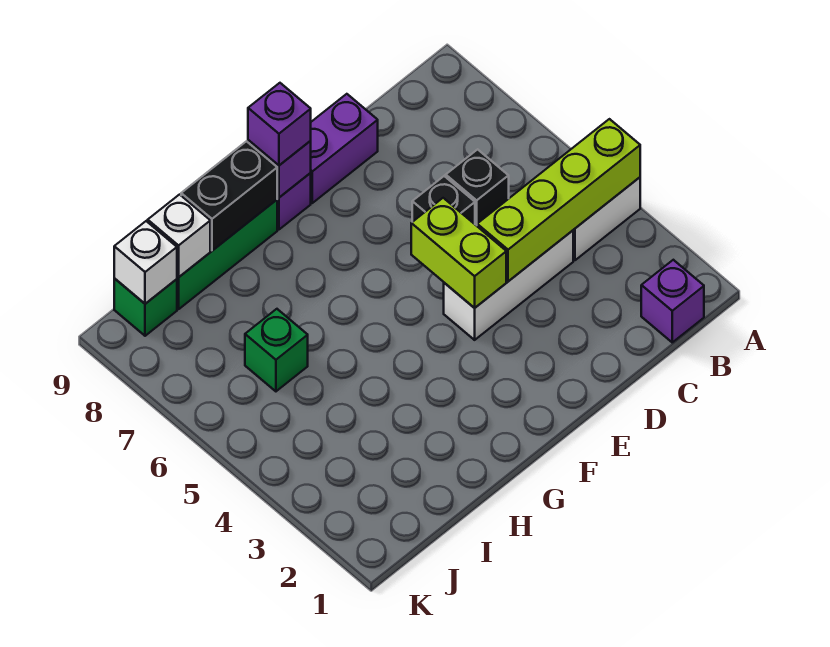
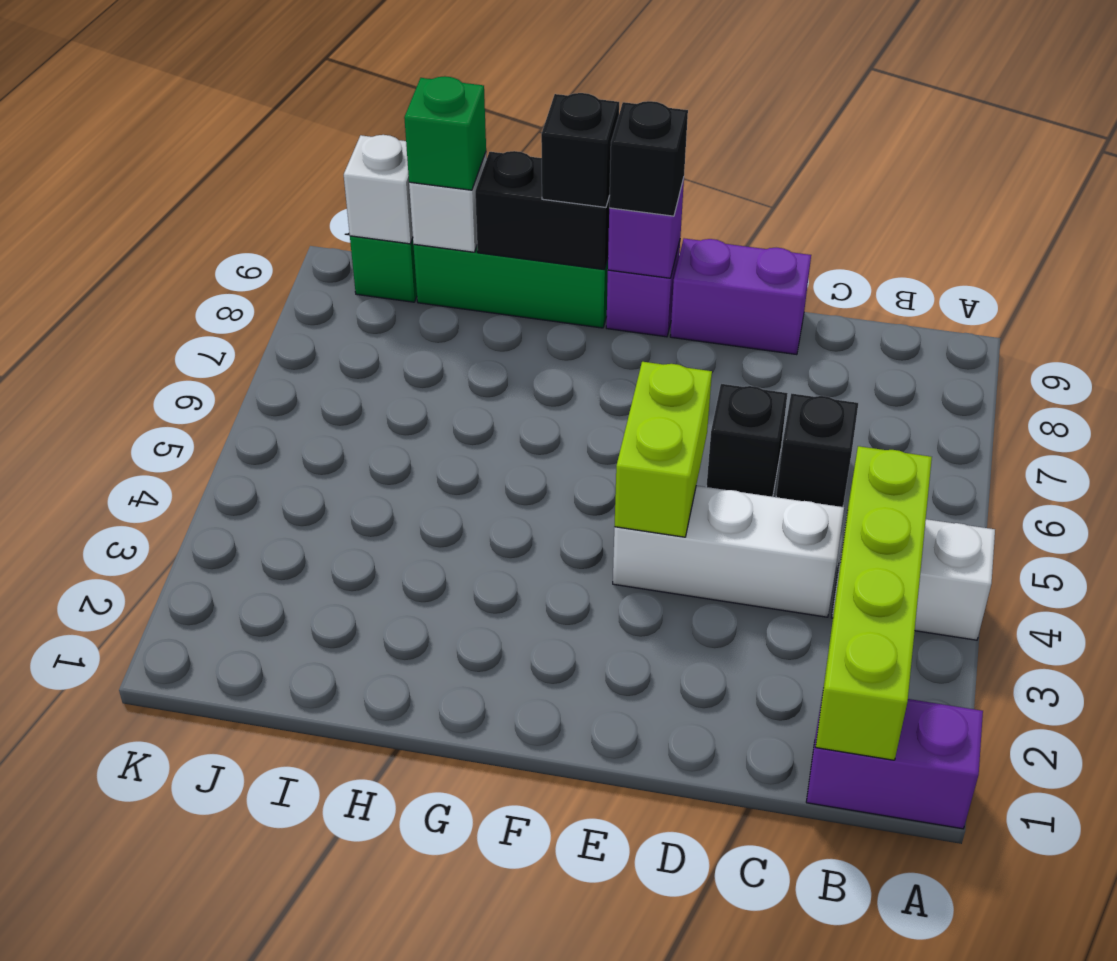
lime 1x4 brick [477,119,640,281] -> lime 1x4 brick turned to [815,446,932,760]
purple 1x1 brick [641,260,704,342] -> purple 1x2 brick [806,694,983,829]
purple 1x1 brick [248,83,311,165] -> black 1x1 brick [609,101,688,216]
none -> black 1x1 brick [541,93,619,207]
green 1x1 brick [245,309,308,391] -> green 1x1 brick moved to [404,76,486,190]

